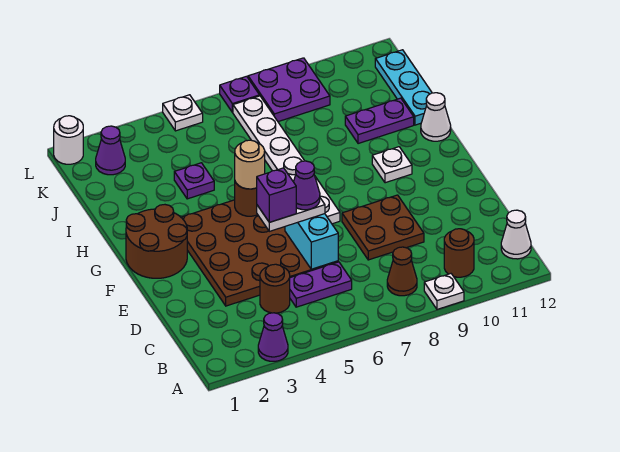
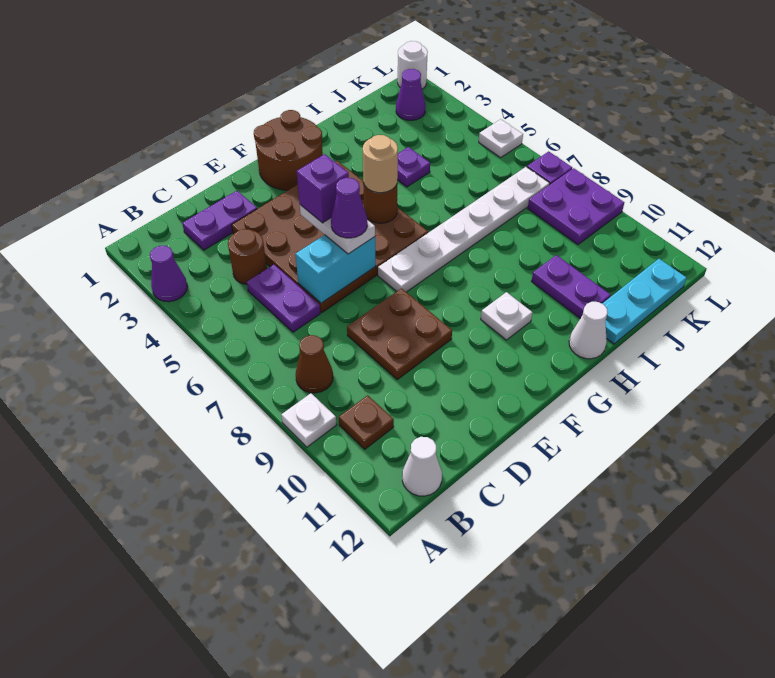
brown 1x1 round brick [444,229,474,277] -> brown 1x1 plate [339,395,394,449]
none -> purple 1x2 plate [182,191,257,250]

